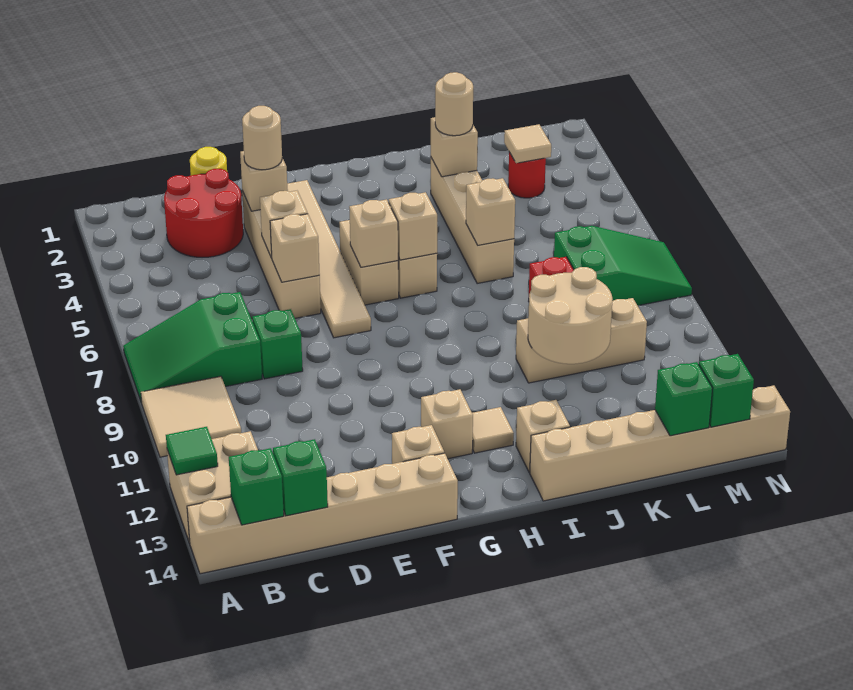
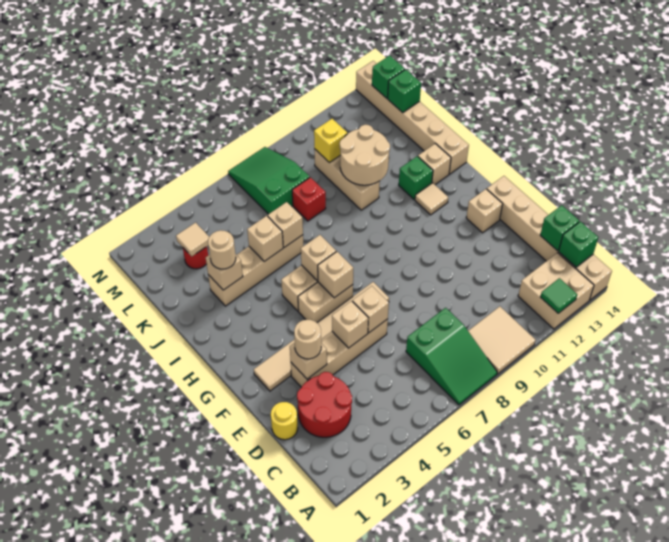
green 1x1 brick [252,309,303,379] -> green 1x1 brick moved to [399,156,433,200]
tan 1x1 brick [421,389,473,459] -> tan 1x1 brick moved to [247,216,283,261]
none -> yellow 1x1 brick [314,119,348,163]

